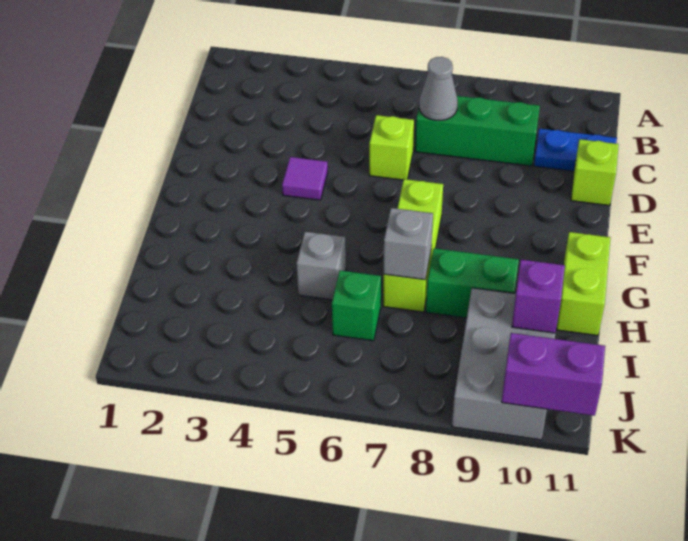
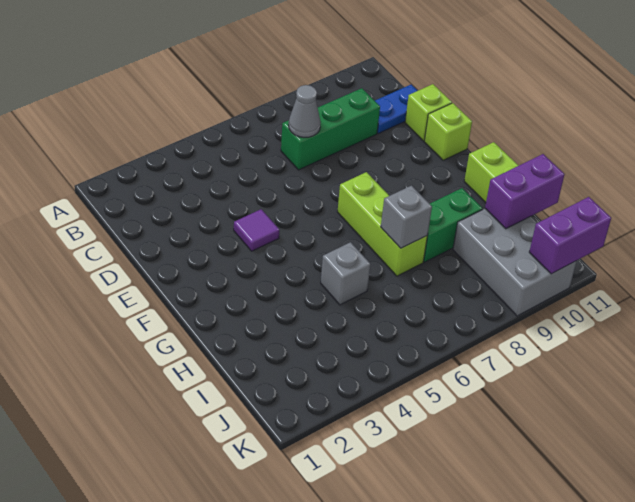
lime 1x1 brick [369,115,414,180] -> lime 1x1 brick moved to [424,103,472,160]
green 1x1 brick [332,270,381,341] -> none
purple 1x1 brick [512,260,565,333] -> purple 1x2 brick [485,154,565,229]

